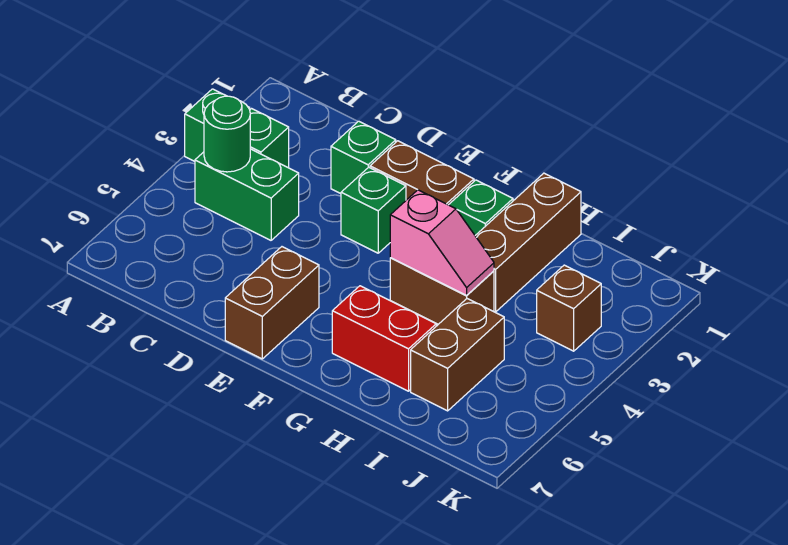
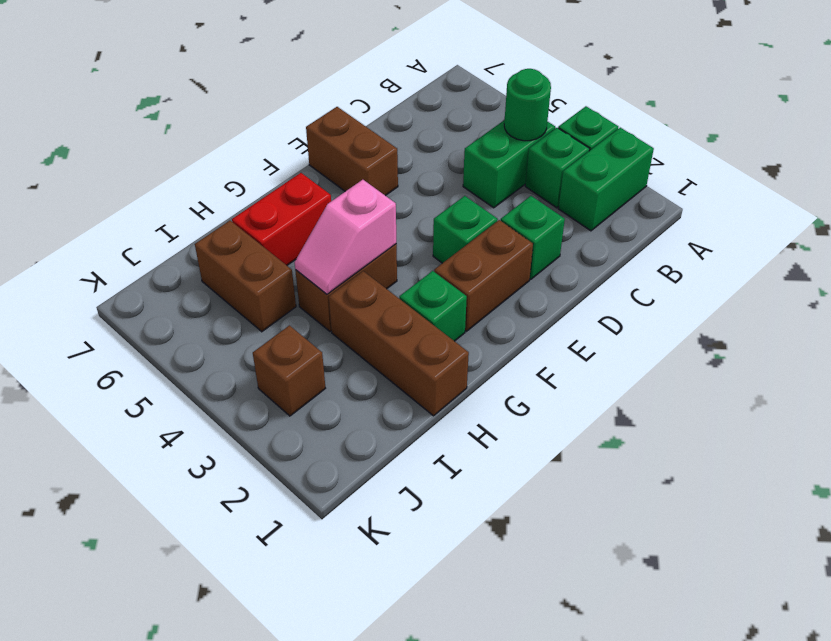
none -> green 1x2 brick [558,128,654,231]

